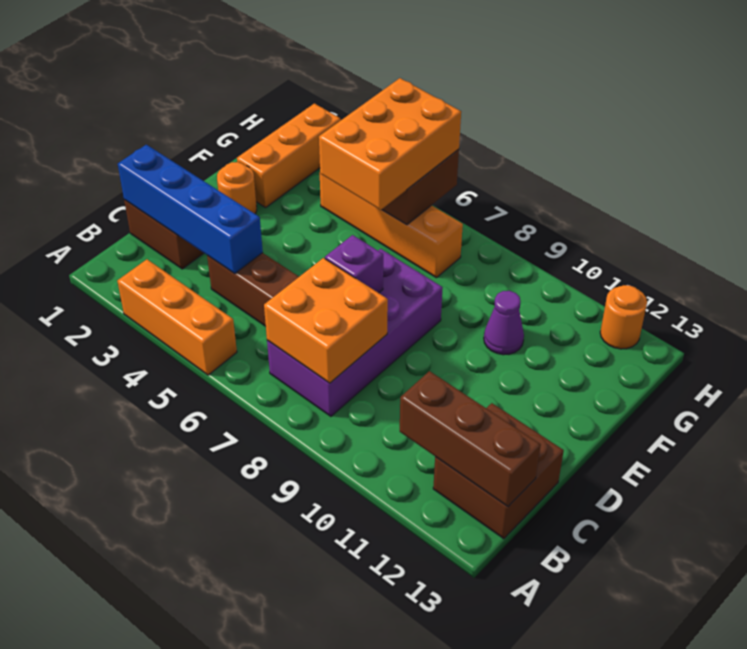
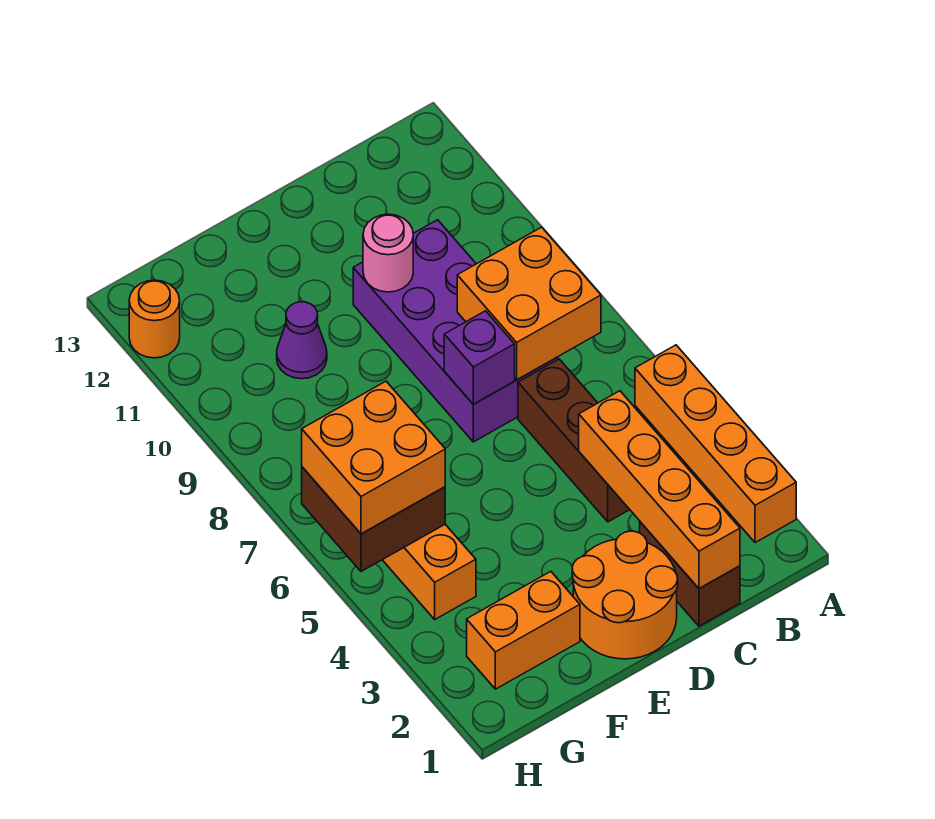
orange 1x3 brick [117,259,237,375] -> orange 1x4 brick [635,345,796,543]
purple 2x4 brick [267,249,443,416] -> purple 2x4 brick turned to [353,220,558,442]
brown 1x3 brick [400,371,541,507] -> none
brown 2x2 brick [433,403,564,539] -> none
blue 1x4 brick [118,145,263,274] -> orange 1x4 brick [579,391,740,589]
none -> pink 1x1 round brick [363,214,413,292]
orange 1x1 round brick [217,162,257,214] -> orange 2x2 round brick [572,531,678,659]
orange 1x3 brick [237,104,341,207] -> orange 1x2 brick [467,572,580,689]
orange 2x3 brick [319,78,461,210] -> orange 2x2 brick [302,381,445,534]

